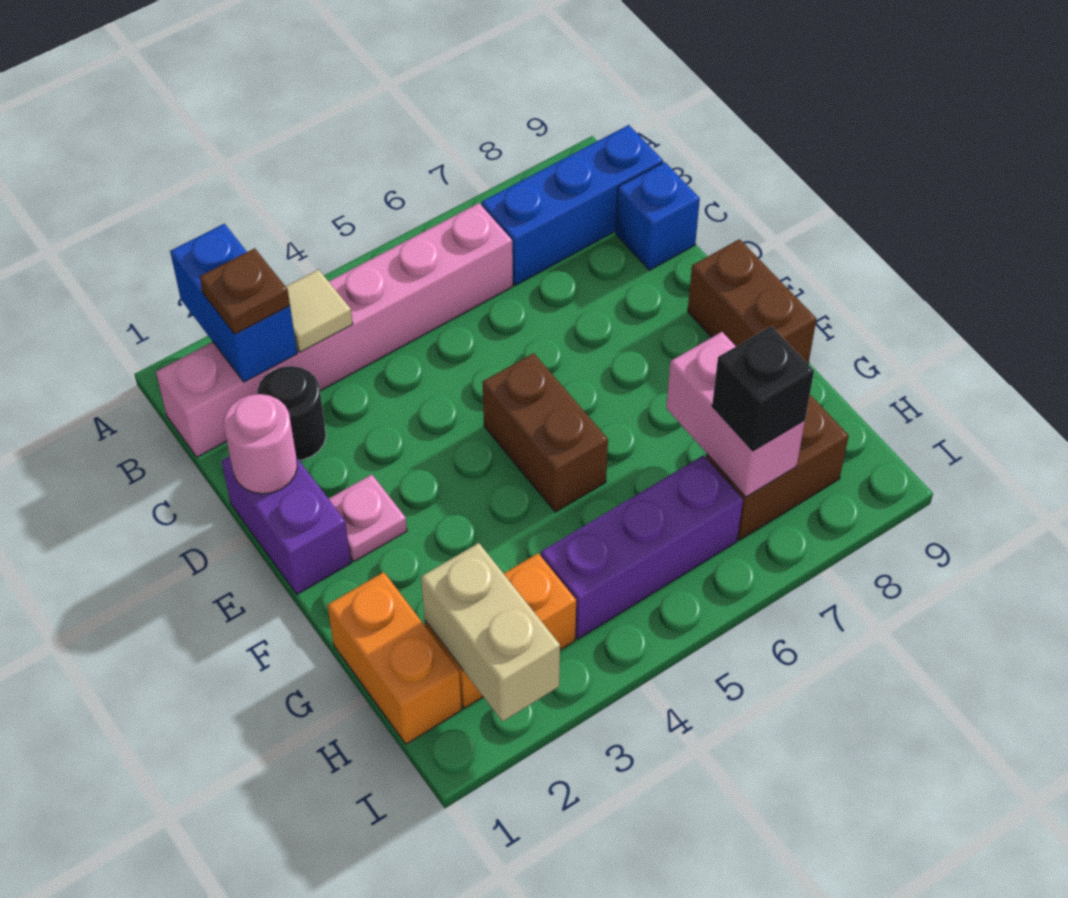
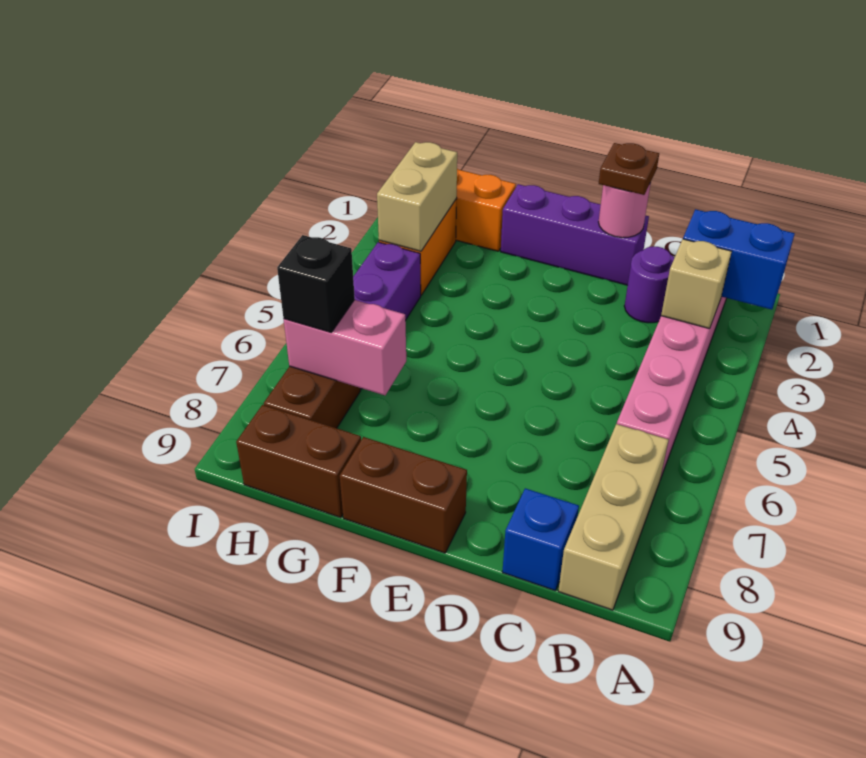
brown 1x1 plate [199,248,290,334] -> brown 1x1 plate moved to [599,143,659,195]
tan 1x1 tile [286,270,353,352] -> tan 1x1 brick [661,239,732,329]
blue 1x3 brick [482,125,663,285] -> tan 1x3 brick [558,424,669,610]
black 1x1 round brick [257,366,326,460] -> purple 1x1 round brick [624,246,674,323]
purple 1x2 brick [222,456,351,594] -> purple 1x3 brick [501,184,649,285]
pink 1x1 plate [329,475,407,562] -> none
brown 1x2 brick [482,353,608,512] -> brown 1x2 brick moved to [236,405,361,518]
tan 1x2 brick [421,543,560,722] -> tan 1x2 brick turned to [377,142,457,251]

